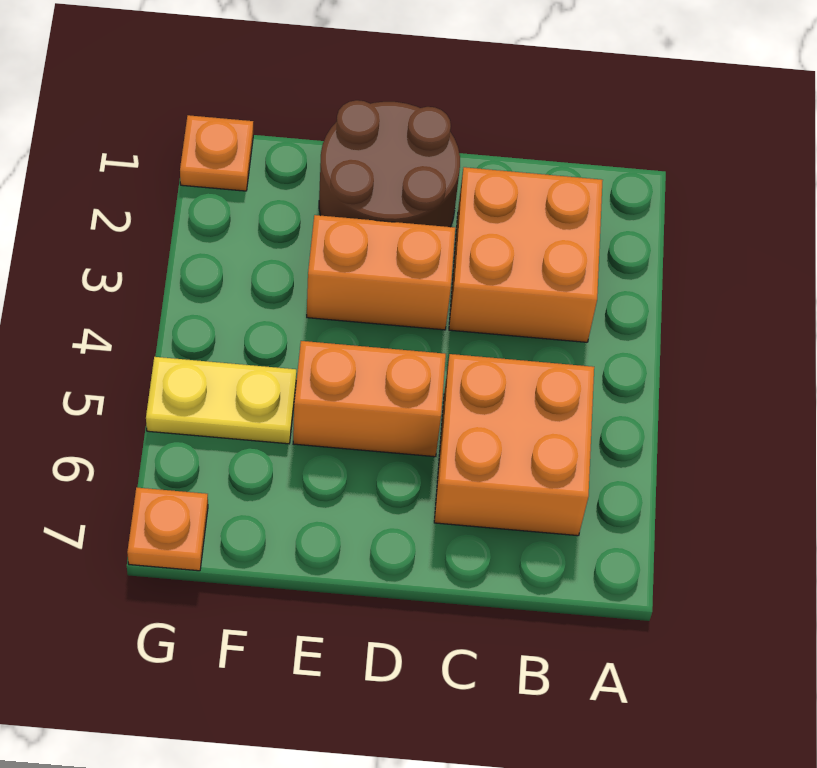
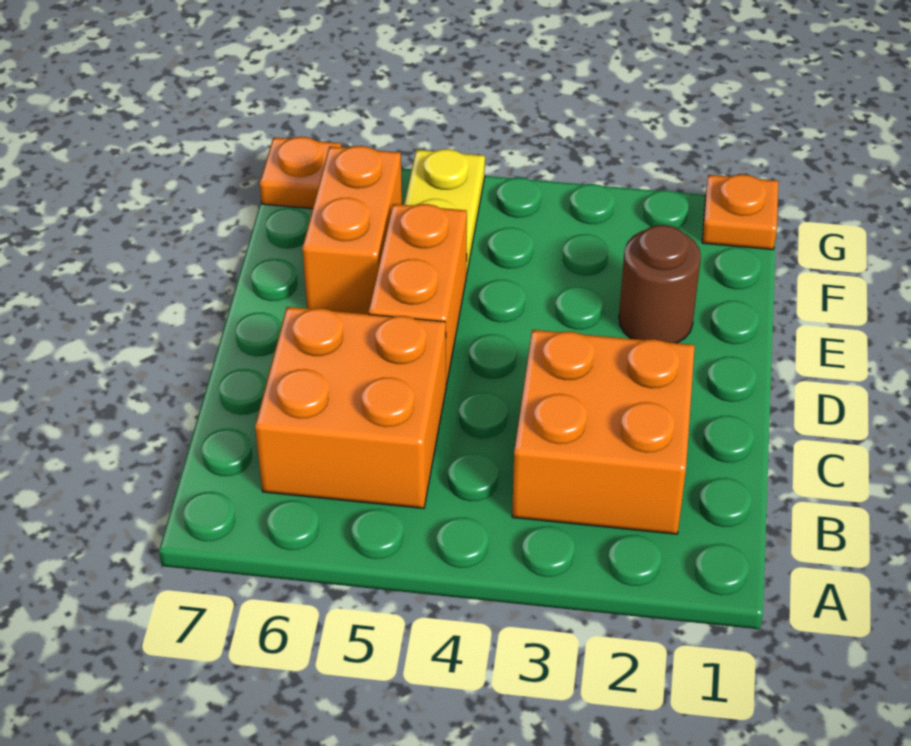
brown 2x2 round brick [319,100,460,227] -> brown 1x1 round brick [619,225,701,343]
orange 1x2 brick [307,215,455,330] -> orange 1x2 brick moved to [302,146,402,314]

